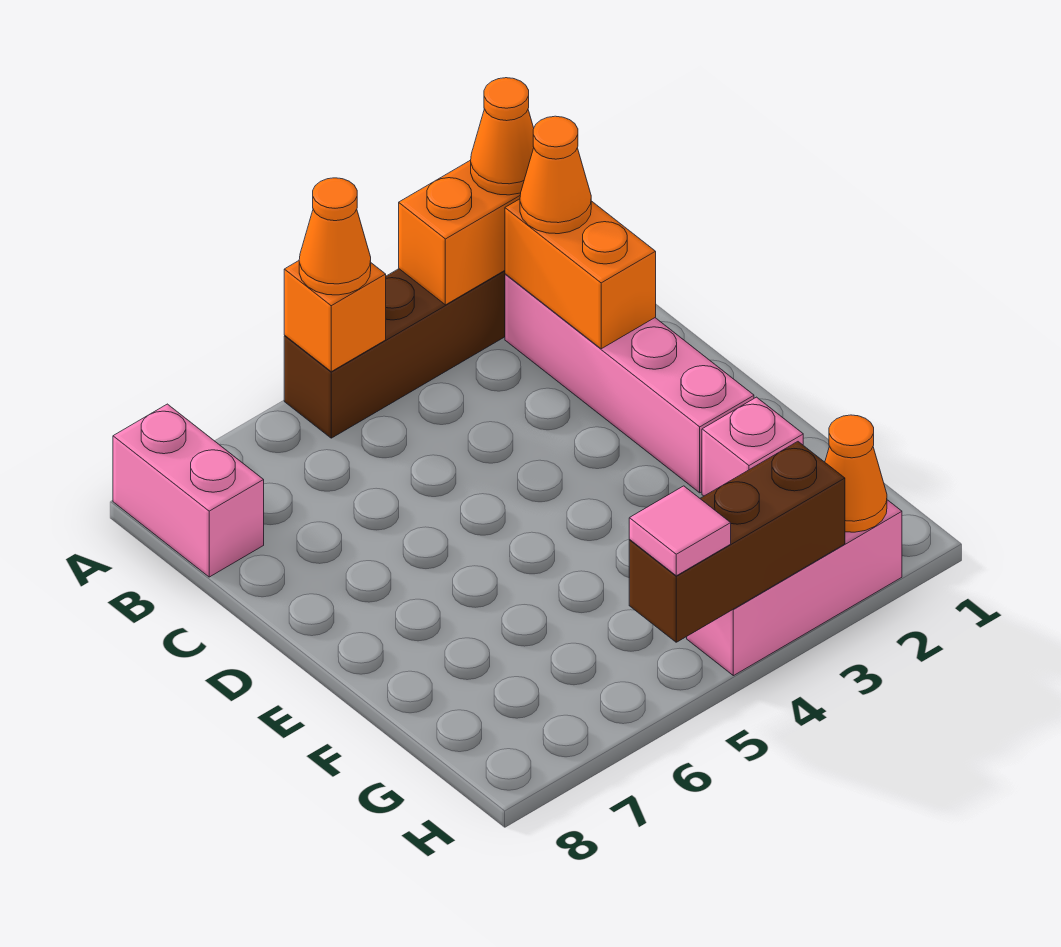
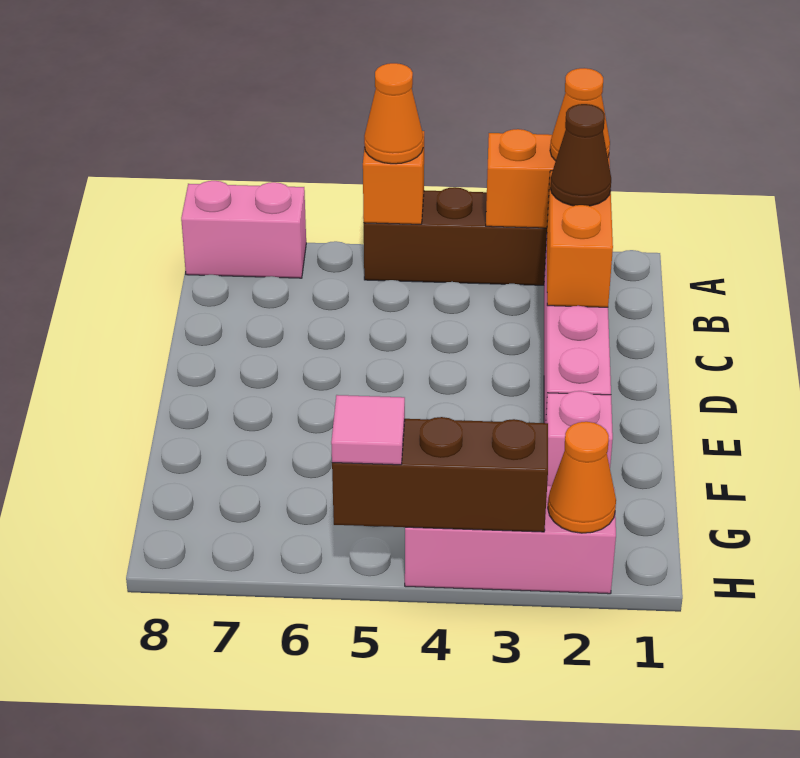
pink 1x2 brick [113,404,264,577] -> pink 1x2 brick turned to [181,181,306,278]
orange 1x1 cone [520,116,591,234] -> brown 1x1 cone [550,104,611,206]

